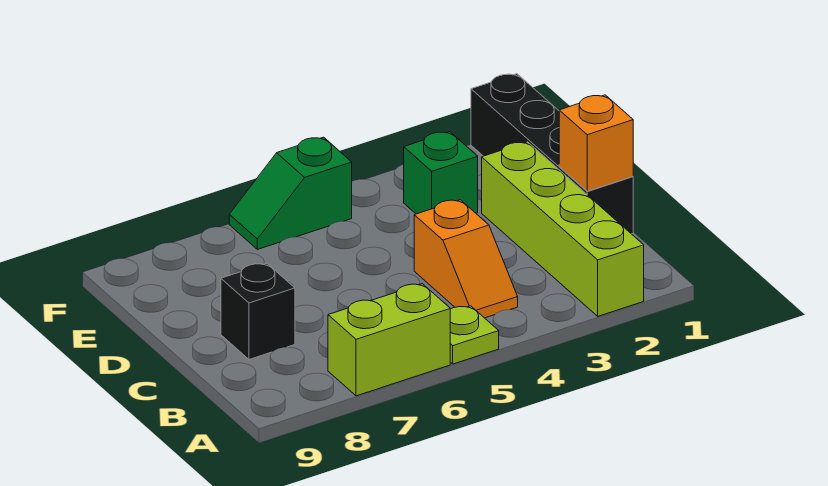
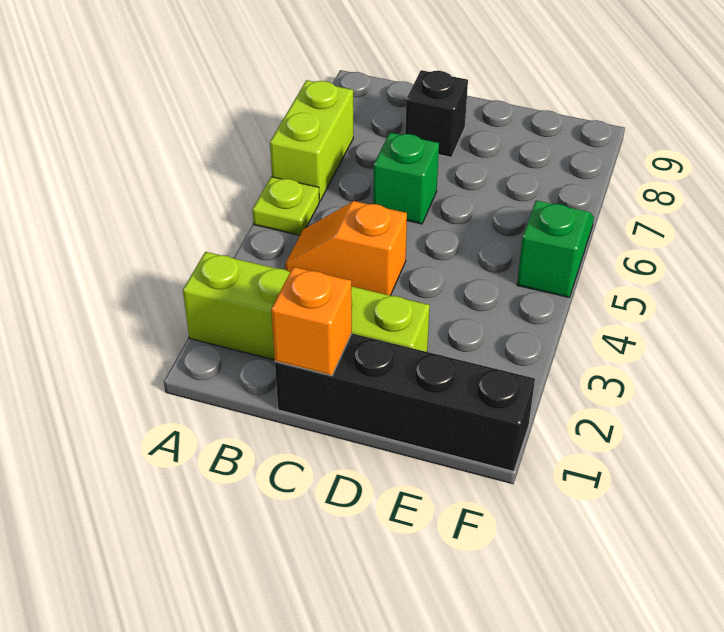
green 1x1 brick [404,132,478,214] -> green 1x1 brick moved to [373,133,439,224]

